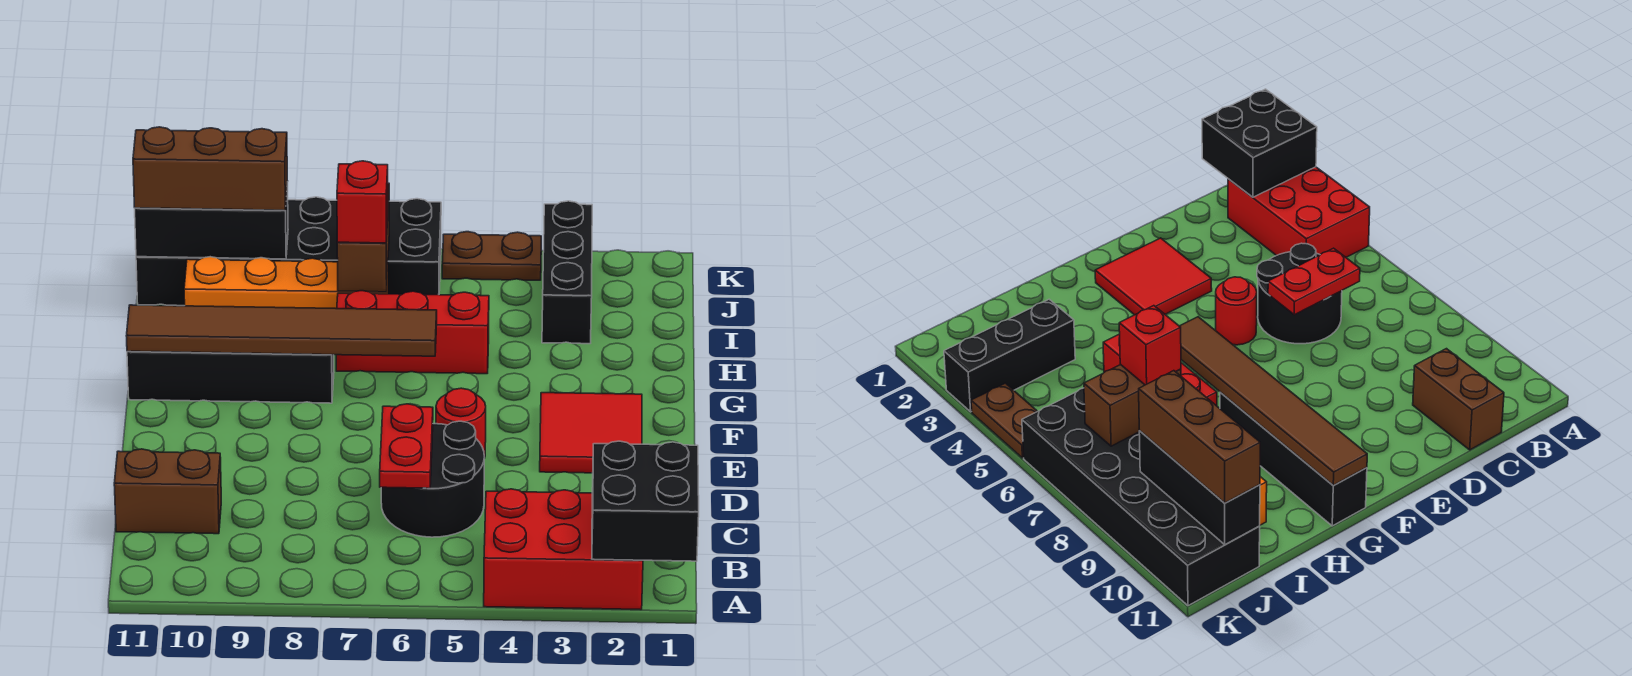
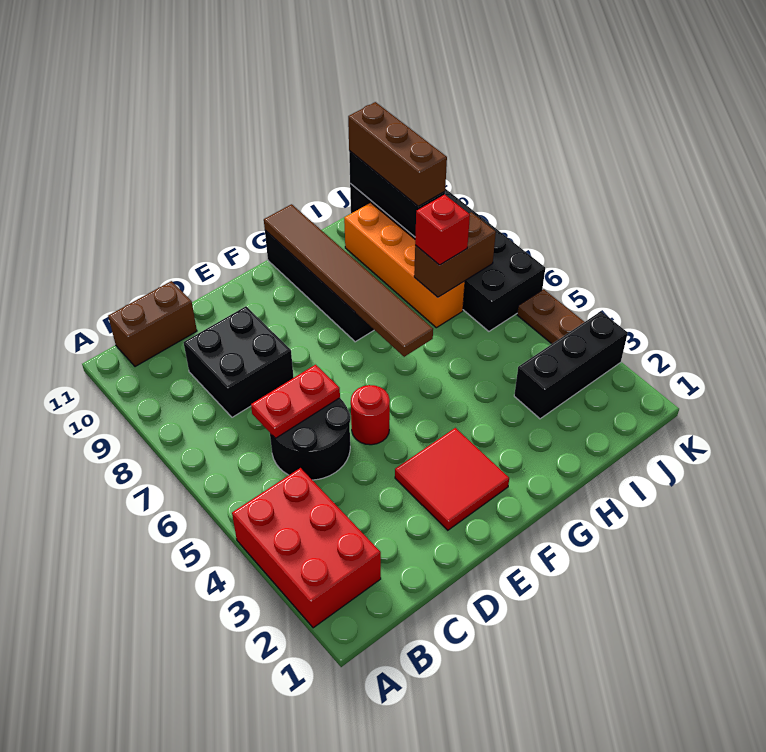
black 2x2 brick [592,441,699,561] -> black 2x2 brick moved to [183,306,294,417]
brown 1x2 brick [114,449,221,534] -> brown 1x2 brick turned to [108,281,197,367]
red 1x3 brick [336,291,489,374] -> none

